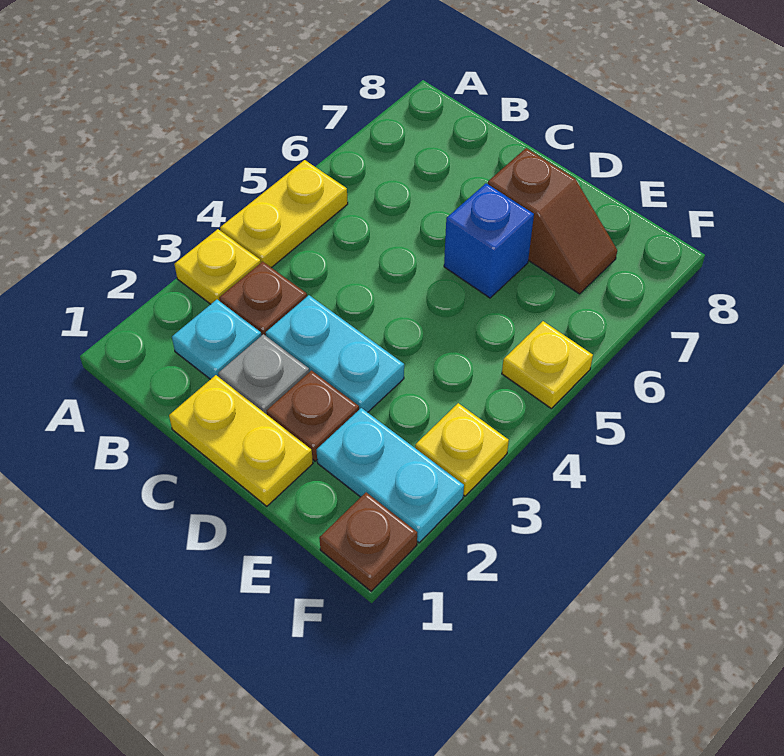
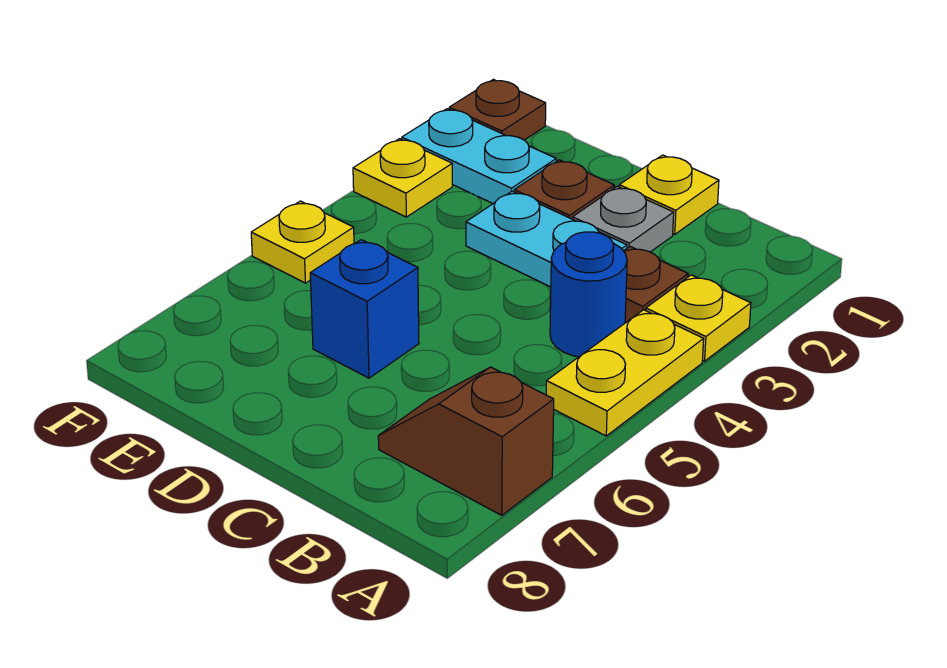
cyan 1x1 plate [172,300,261,379] -> none
none -> blue 1x1 round brick [550,232,627,357]
yellow 1x2 plate [169,375,313,506] -> yellow 1x1 plate [619,155,719,234]
brown 1x2 slope [488,148,617,294] -> brown 1x2 slope moved to [378,367,554,515]

